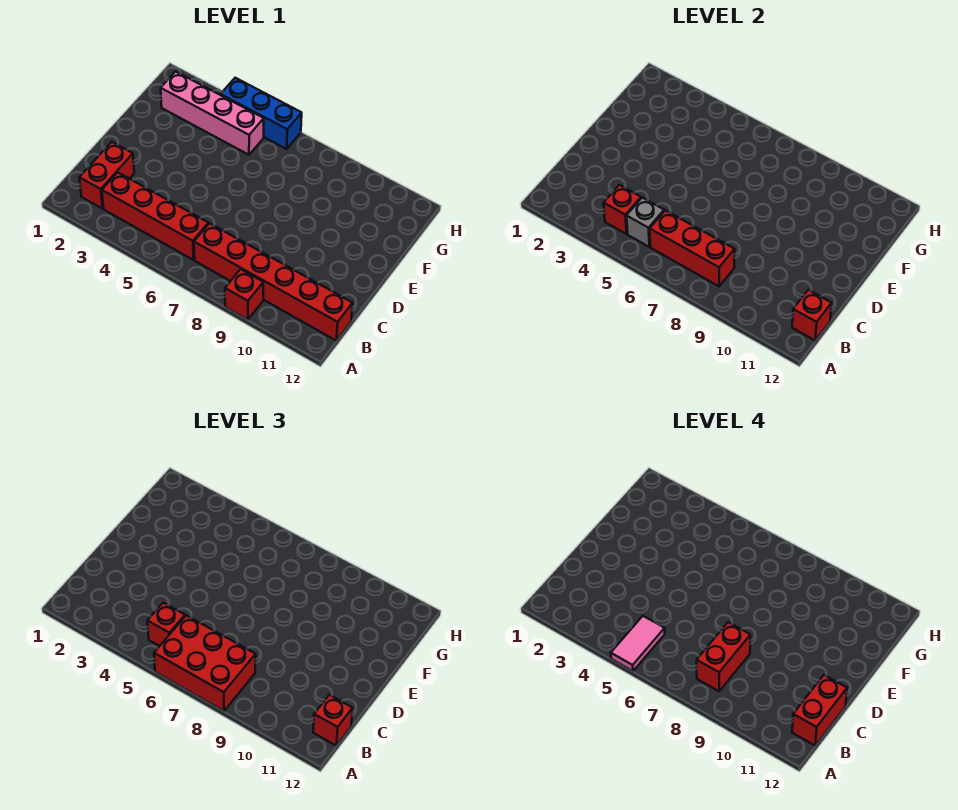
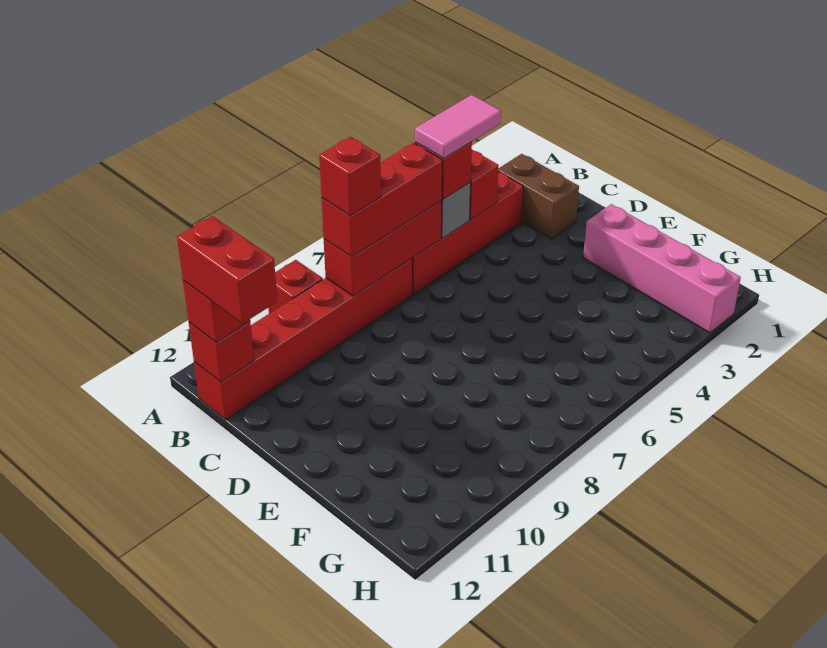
pink 1x2 tile [611,616,665,671] -> pink 1x2 tile turned to [415,95,501,158]
red 2x3 brick [154,615,256,711] -> red 1x3 brick [321,143,442,257]
red 1x2 brick [79,142,134,209] -> brown 1x2 brick [498,154,579,239]
red 1x2 brick [697,622,750,691] -> red 1x1 brick [319,137,381,216]
pink 1x4 brick [161,72,264,155] -> pink 1x4 brick turned to [583,204,741,333]
blue 1x3 brick [221,78,302,149] -> none

